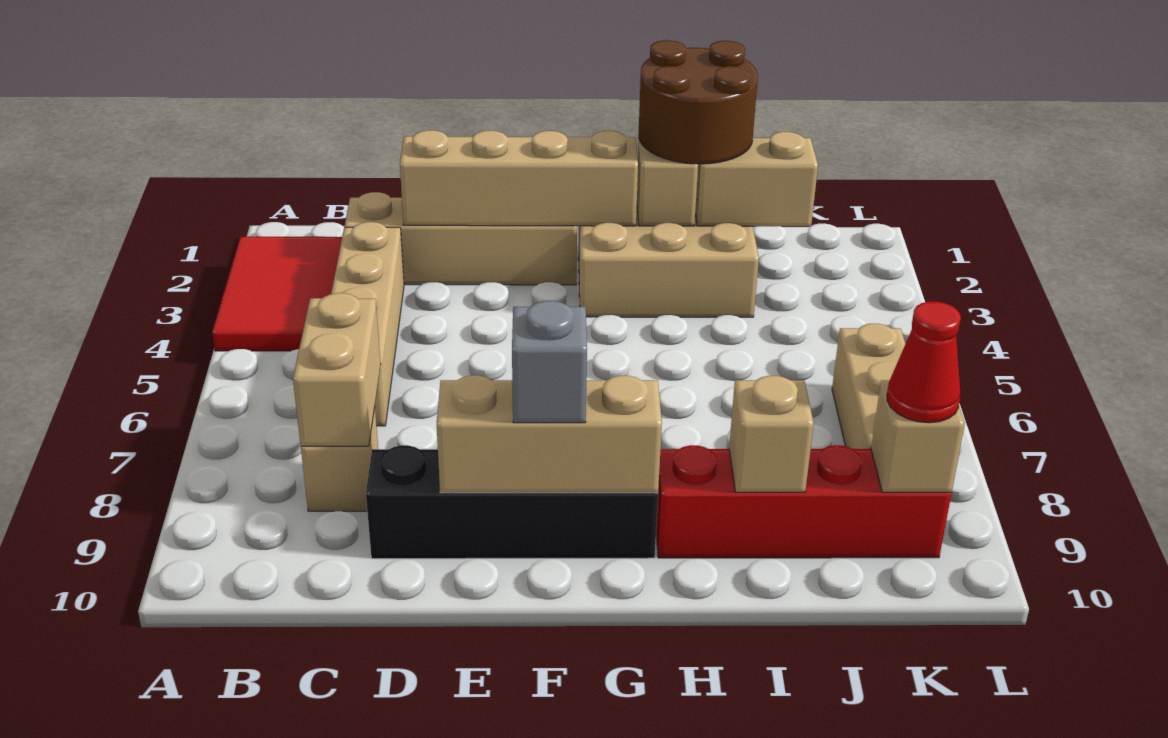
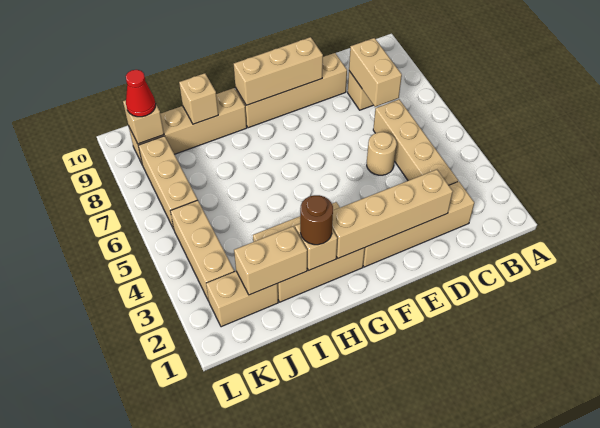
red 2x3 tile [212,237,342,351] -> none
none -> tan 1x1 round brick [367,132,397,175]
black 1x4 brick [366,445,658,559] -> tan 1x4 brick [236,53,347,128]
grey 1x1 brick [512,301,587,423] -> none
brown 2x2 round brick [638,40,758,164] -> brown 1x1 round brick [300,195,333,245]
red 1x4 brick [656,445,952,558] -> tan 1x4 brick [129,88,247,165]
none -> tan 1x2 brick [206,271,278,327]
none -> tan 1x3 brick [171,200,234,301]

